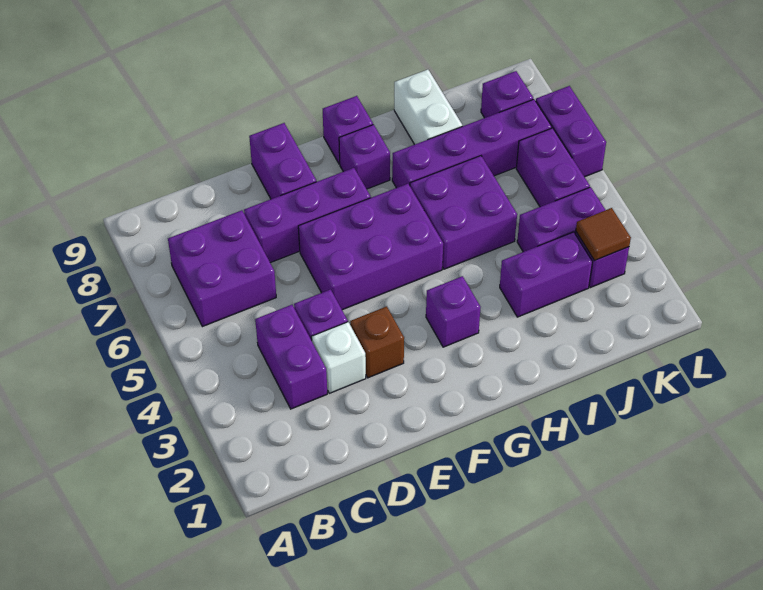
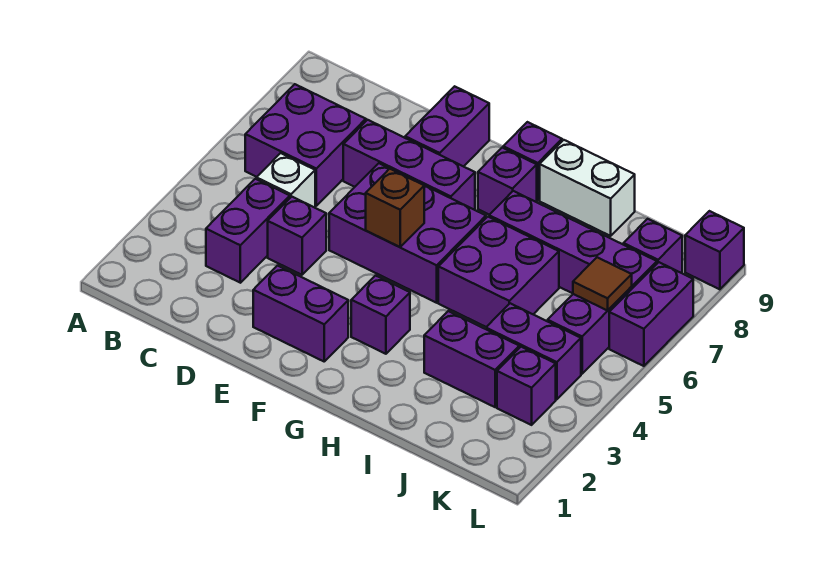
white 1x1 brick [311,322,366,393] -> white 1x1 brick moved to [256,153,315,208]
none -> purple 1x2 brick [253,266,348,361]
brown 1x1 brick [350,306,404,378] -> brown 1x1 brick moved to [366,169,424,247]
white 1x2 brick [394,70,462,145] -> white 1x2 brick turned to [540,140,635,236]
brown 1x1 tile [576,208,631,261] -> brown 1x1 tile moved to [573,257,632,311]
none -> purple 1x1 brick [685,211,744,289]

